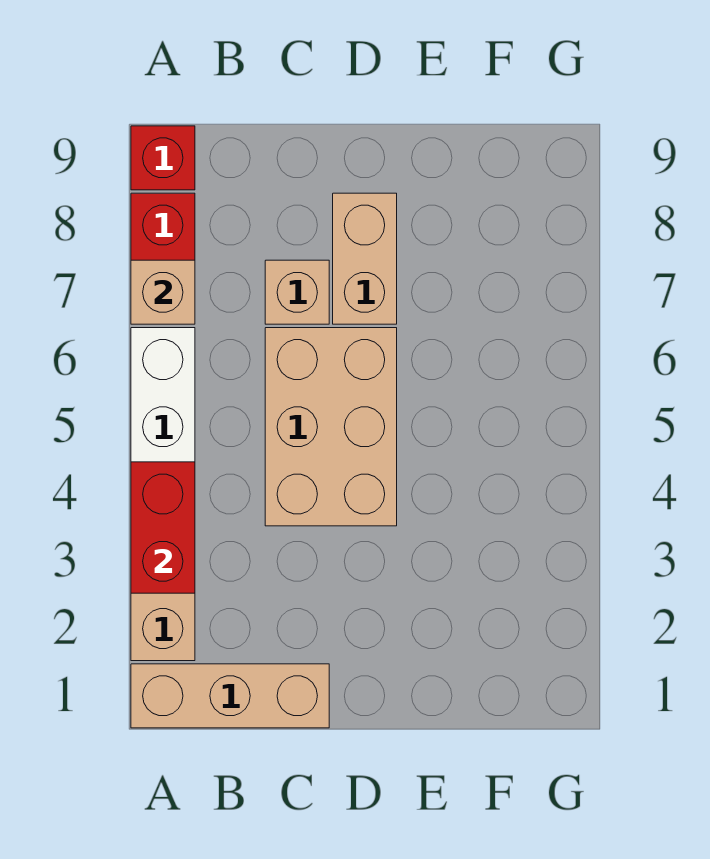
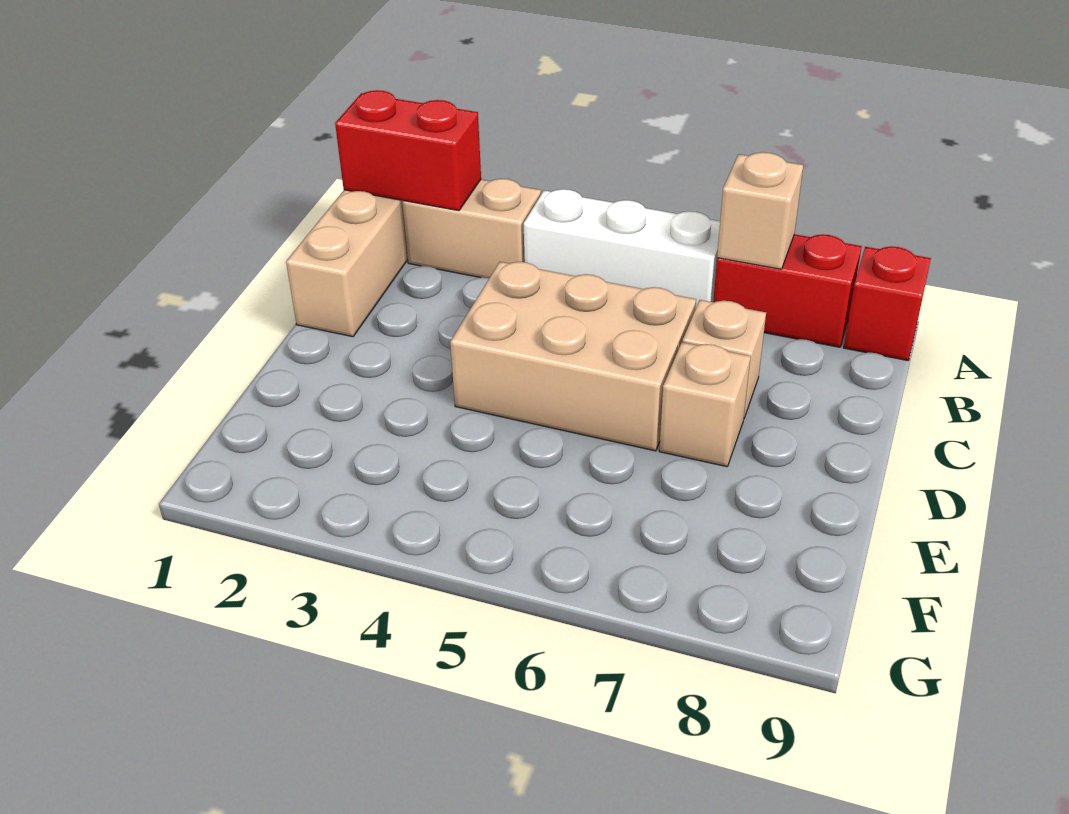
red 1x2 brick [131,462,195,593] -> red 1x2 brick moved to [335,90,481,211]
tan 1x2 brick [333,193,397,324] -> tan 1x1 brick [659,342,751,467]

